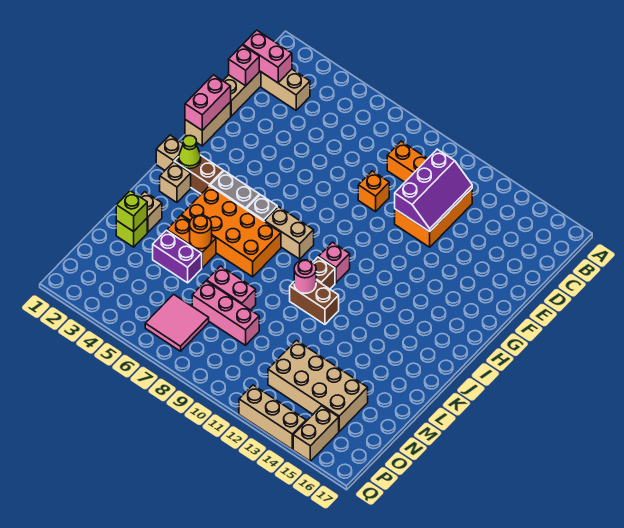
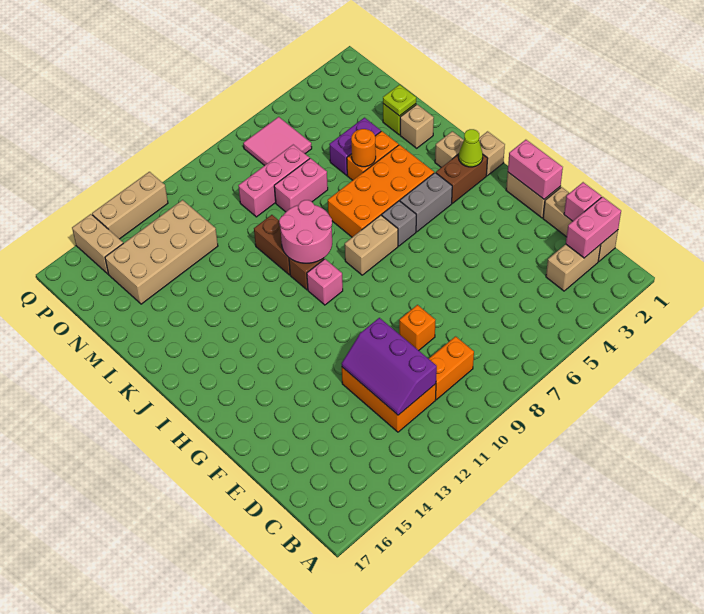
brown 1x2 brick [290,280,339,324] -> brown 1x2 brick turned to [254,215,290,275]
pink 1x1 round brick [294,260,316,293] -> pink 2x2 round brick [279,200,332,263]
lime 1x1 brick [116,191,147,232] -> lime 1x1 plate [383,85,416,116]

